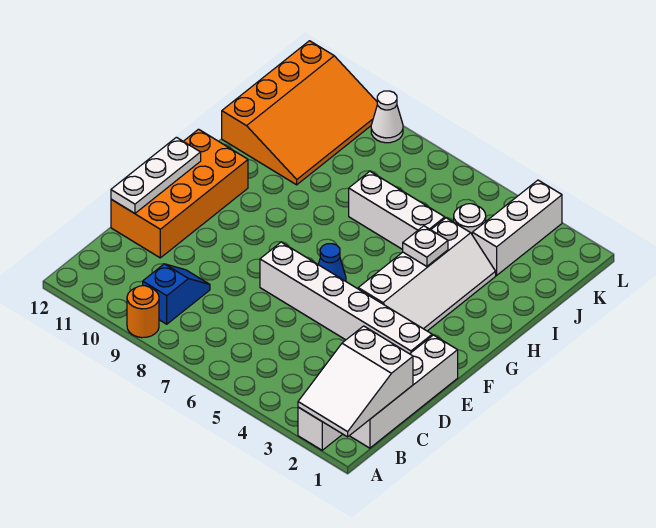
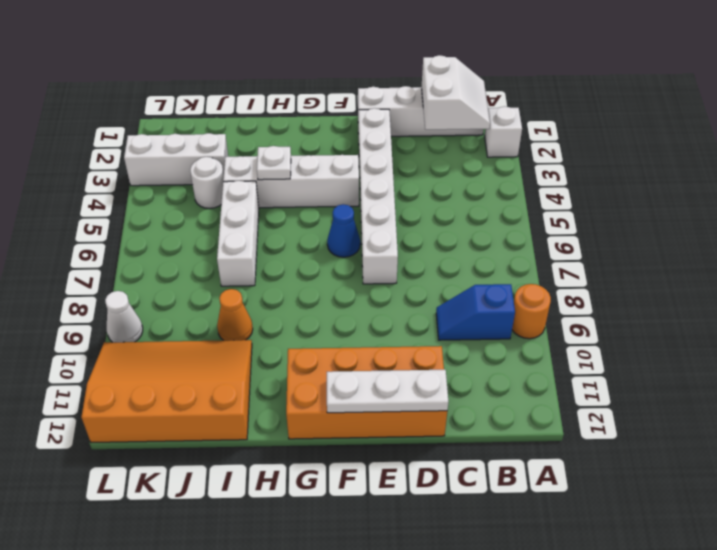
white 2x3 slope [298,326,413,437] -> white 2x2 slope [422,55,490,130]
none -> orange 1x1 cone [217,289,253,340]

